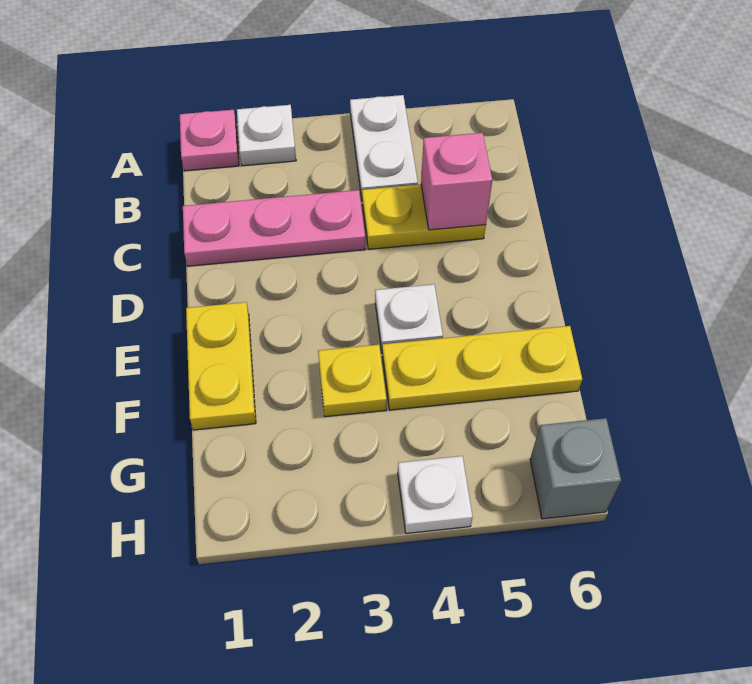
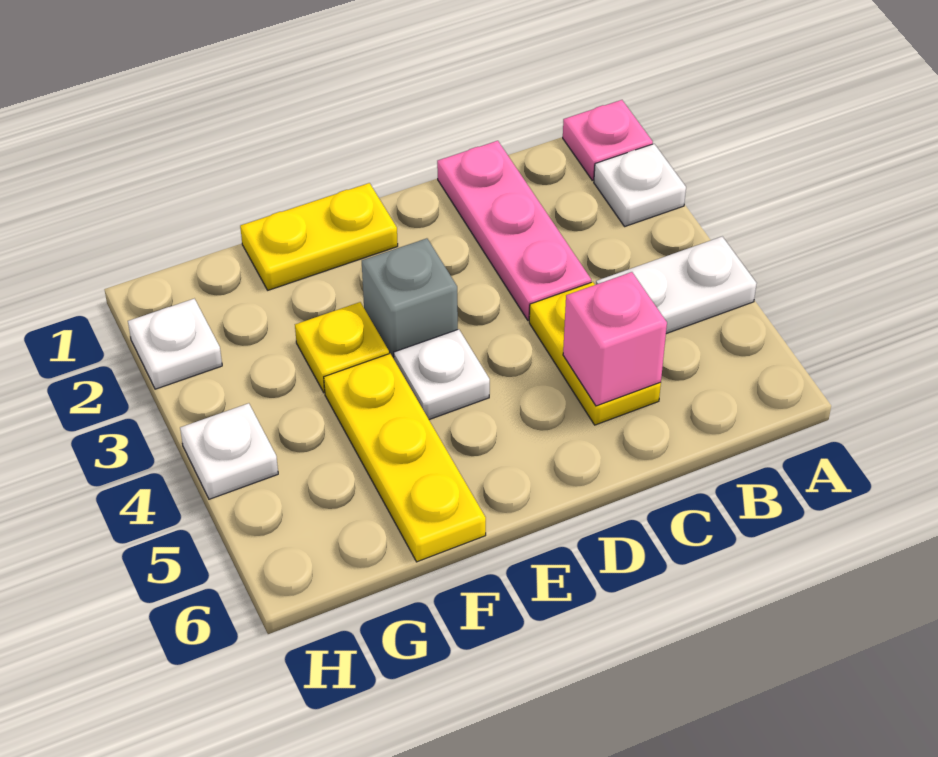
none -> white 1x1 plate [128,299,222,389]
grey 1x1 brick [530,418,621,519] -> grey 1x1 brick moved to [362,238,458,359]

